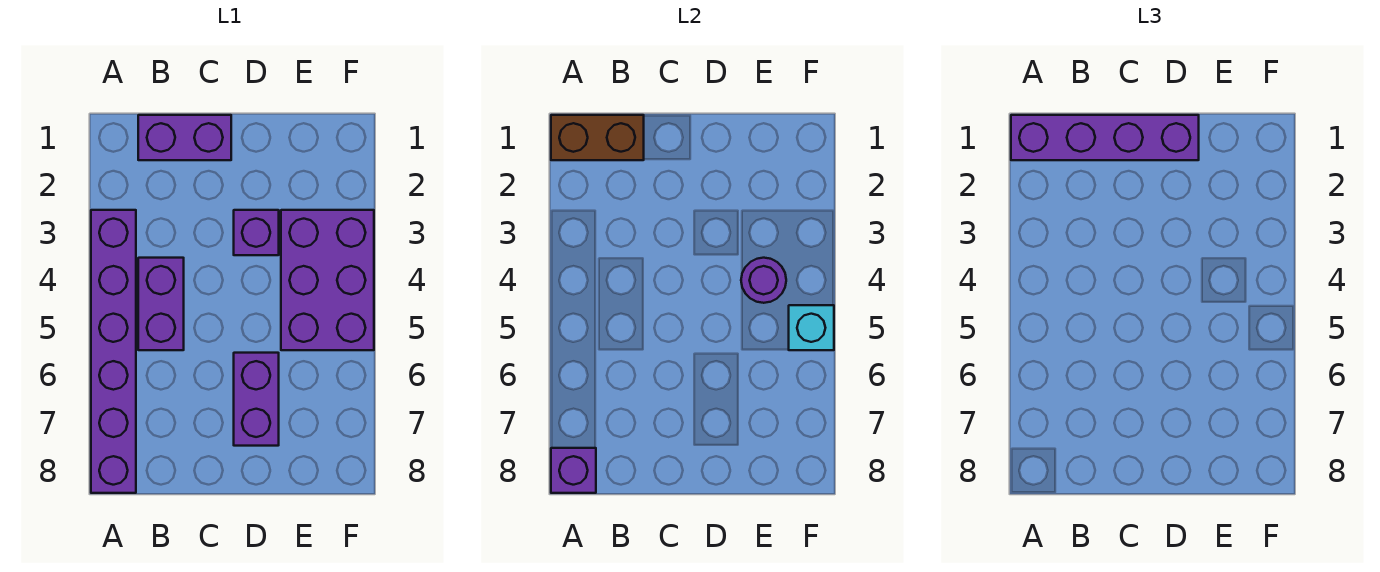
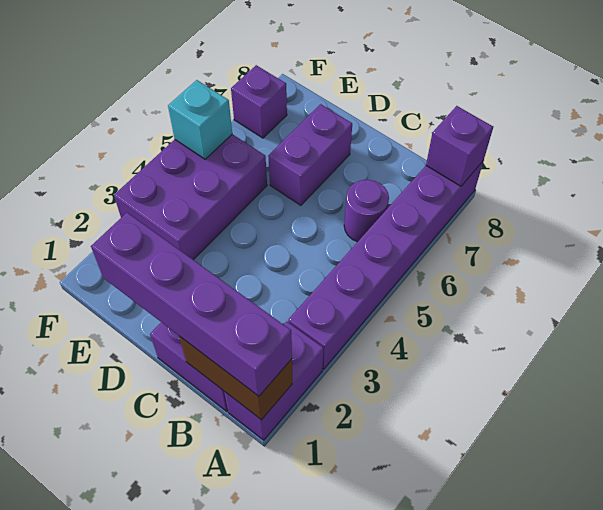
purple 1x2 brick [138,258,184,350] -> purple 1x2 brick moved to [224,322,323,440]
purple 1x1 brick [234,210,279,255] -> purple 1x1 brick moved to [231,65,287,138]
purple 1x1 round brick [741,258,786,303] -> purple 1x1 round brick moved to [344,180,389,242]

